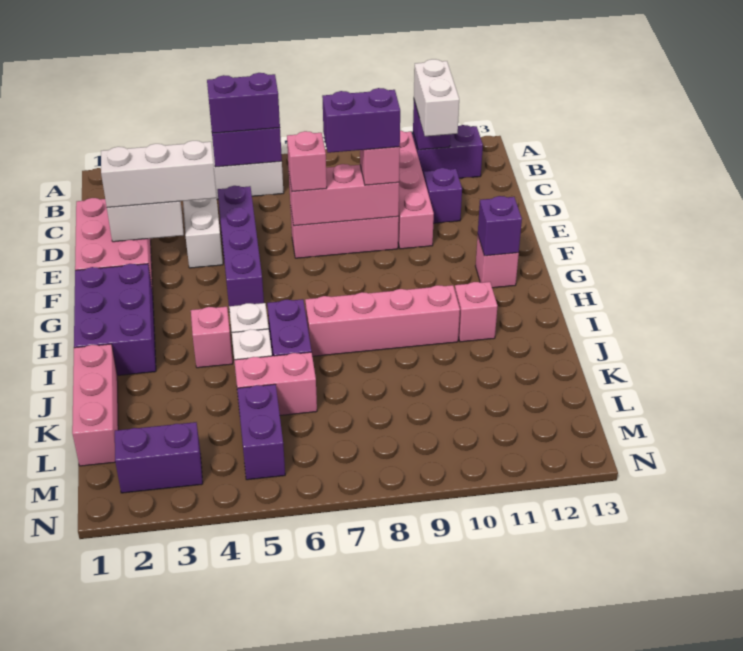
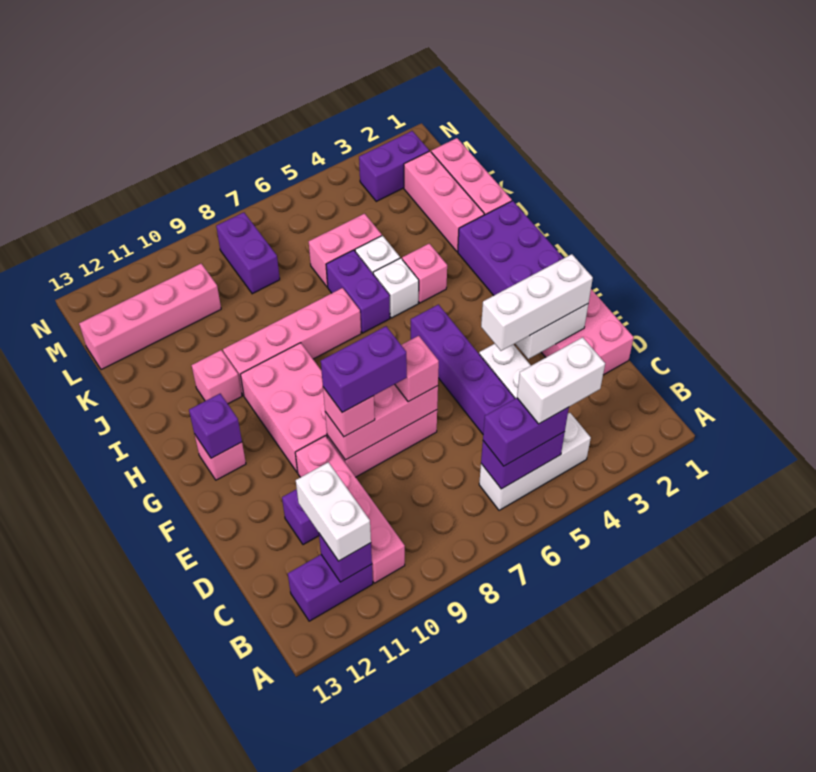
none -> white 1x2 brick [517,337,605,424]
none -> pink 2x3 brick [240,343,327,472]
none -> pink 1x3 brick [404,151,484,252]
purple 1x2 brick [237,384,285,480] -> purple 1x2 brick moved to [216,212,280,294]
none -> pink 1x4 brick [79,264,221,370]

